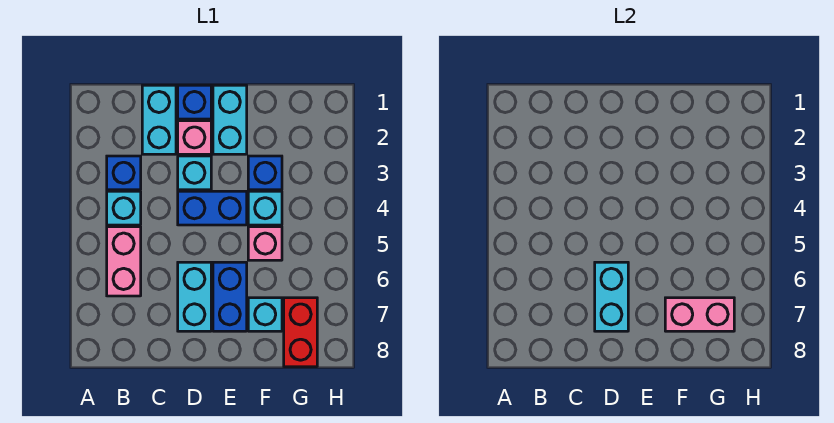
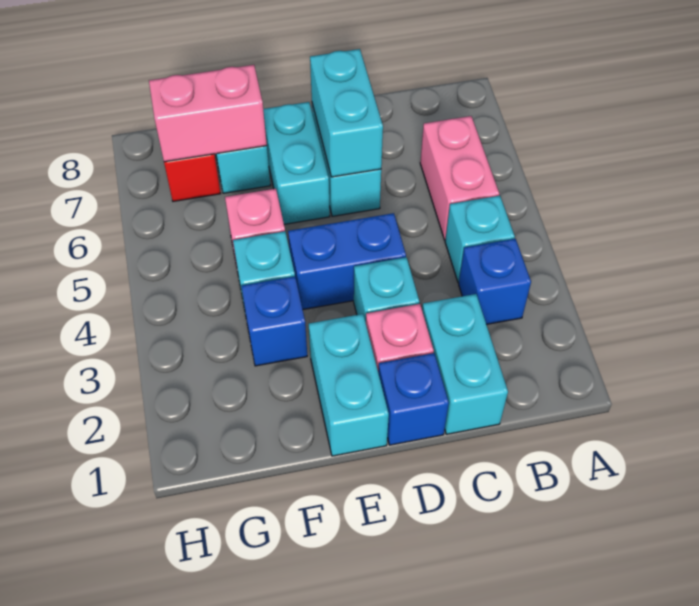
blue 1x2 brick [213,262,247,331] -> cyan 1x2 brick [263,102,330,224]

